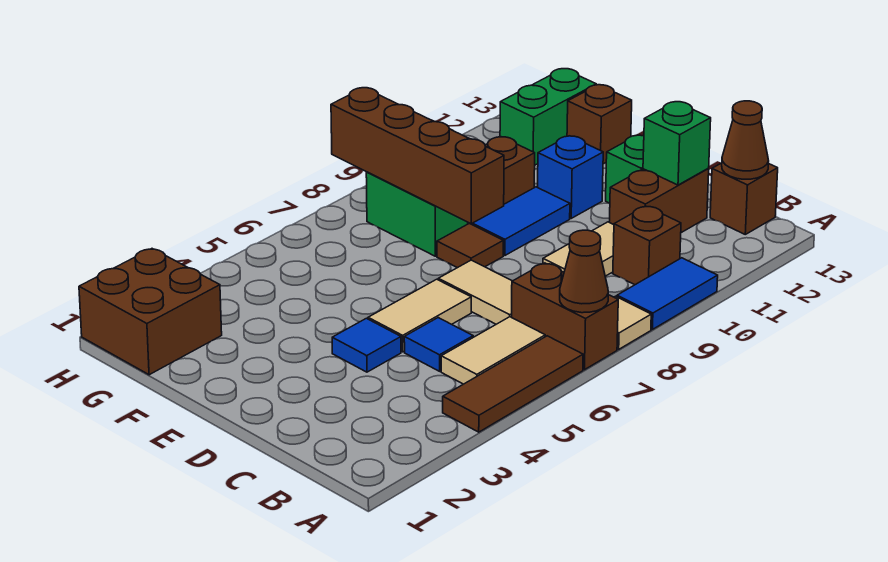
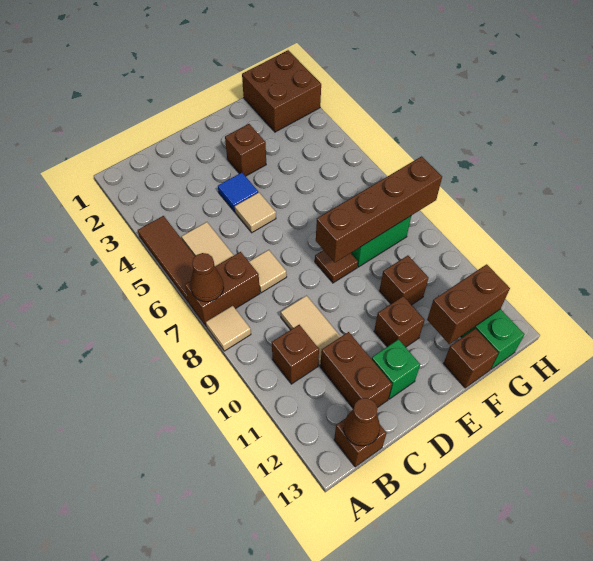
blue 1x2 tile [617,258,718,329] -> none
blue 1x1 tile [404,318,473,371] -> none
tan 1x2 tile [438,260,512,324] -> tan 1x1 tile [249,250,287,293]
green 1x1 brick [643,102,711,185] -> none
tan 1x2 tile [368,279,471,352] -> tan 1x1 tile [235,192,276,233]
none -> brown 1x1 brick [225,124,266,176]
blue 1x2 tile [472,187,570,255] -> none
blue 1x1 brick [538,136,603,218] -> brown 1x1 brick [374,296,425,347]
none -> brown 1x2 brick [427,264,510,344]

